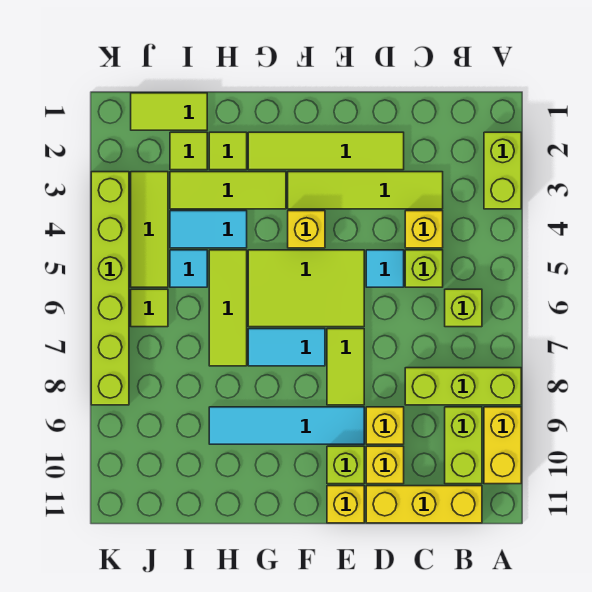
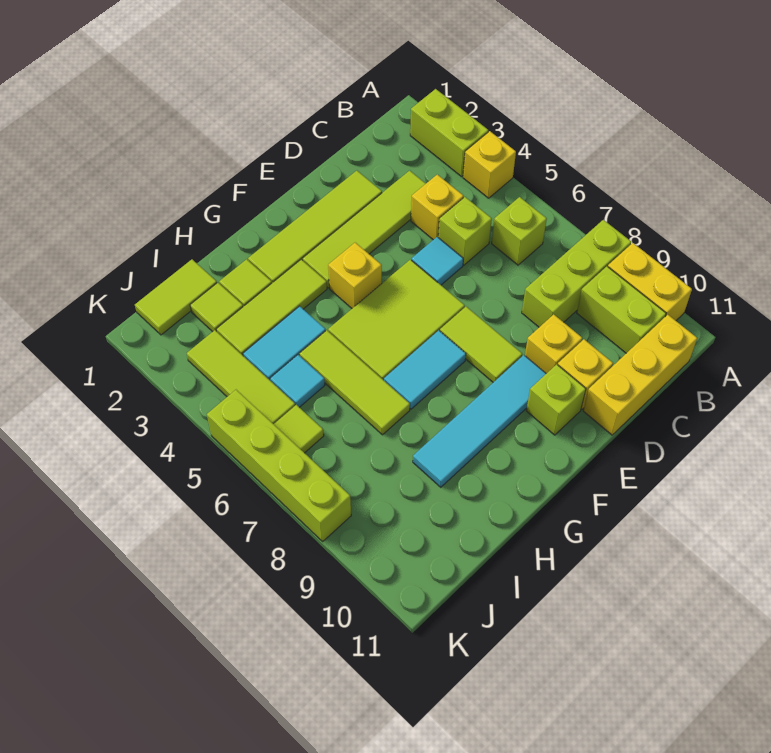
yellow 1x1 brick [327,486,364,523] -> yellow 1x1 brick moved to [463,131,516,198]
lime 1x6 brick [91,172,129,405] -> lime 1x4 brick [207,390,351,541]

